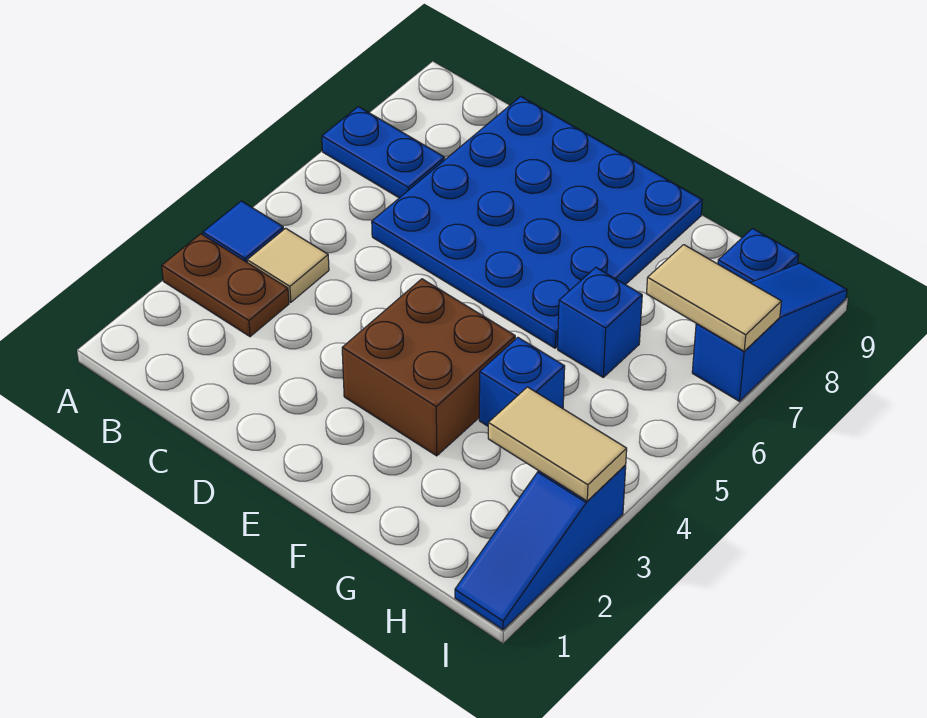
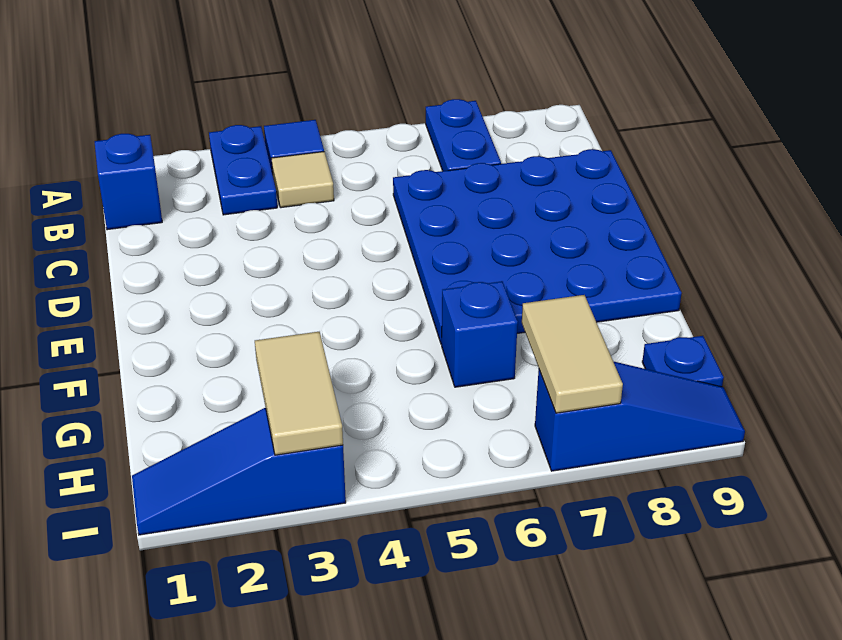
brown 1x2 plate [162,234,289,337] -> blue 1x2 plate [209,125,277,215]
brown 2x2 brick [342,279,515,456] -> none
blue 1x1 brick [479,338,565,426] -> blue 1x1 brick moved to [95,134,162,230]

